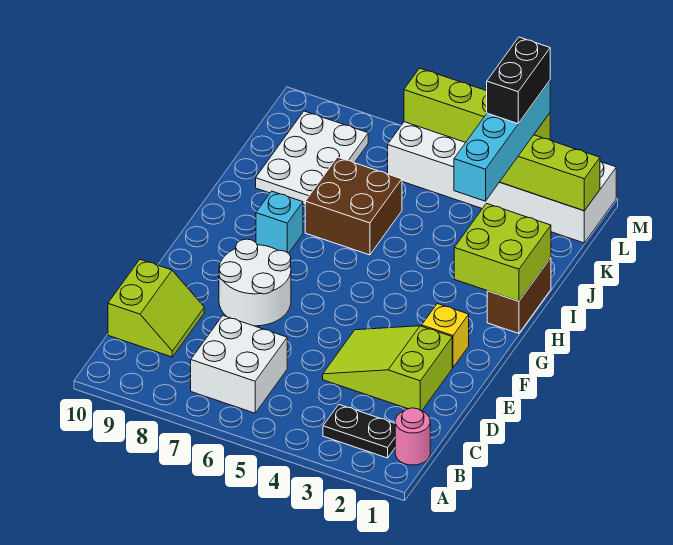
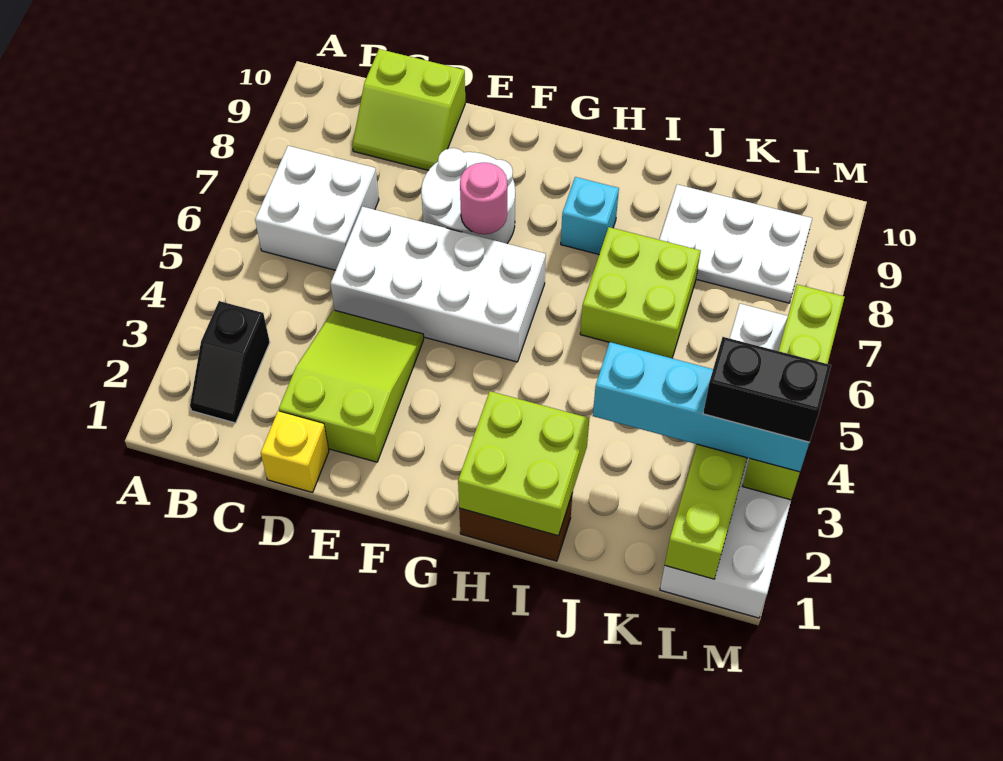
pink 1x1 round brick [395,408,430,465] -> pink 1x1 round brick moved to [460,162,507,234]
black 1x2 plate [323,405,395,458] -> black 1x2 slope [190,301,270,423]
none -> white 2x4 brick [331,206,546,362]
yellow 1x1 brick [422,304,469,367] -> yellow 1x1 brick moved to [261,411,329,492]
brown 2x2 brick [305,157,402,255] -> lime 2x2 brick [580,227,701,358]

